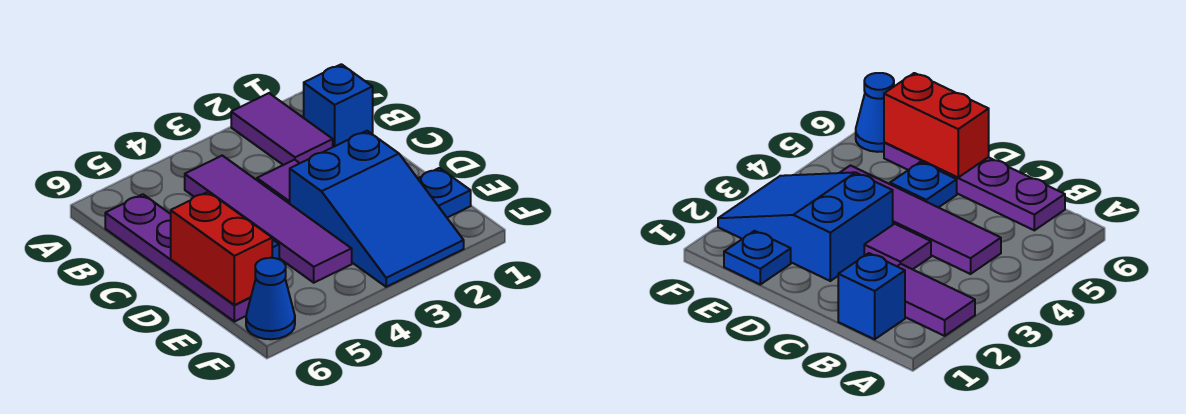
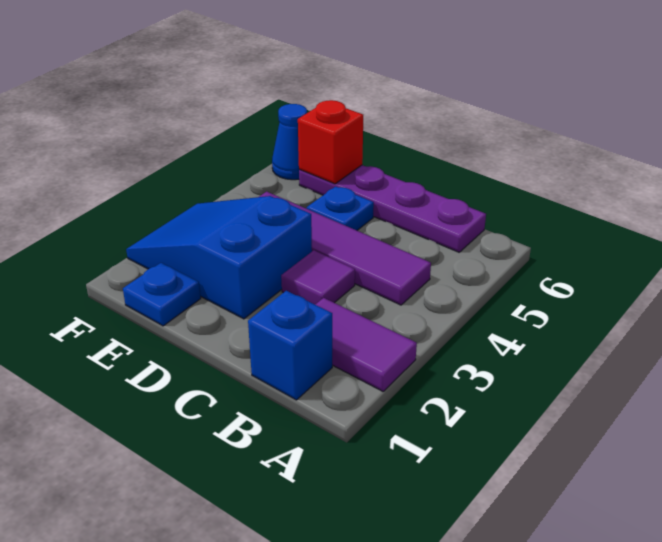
red 1x2 brick [171,192,272,305] -> red 1x1 brick [298,100,363,184]

